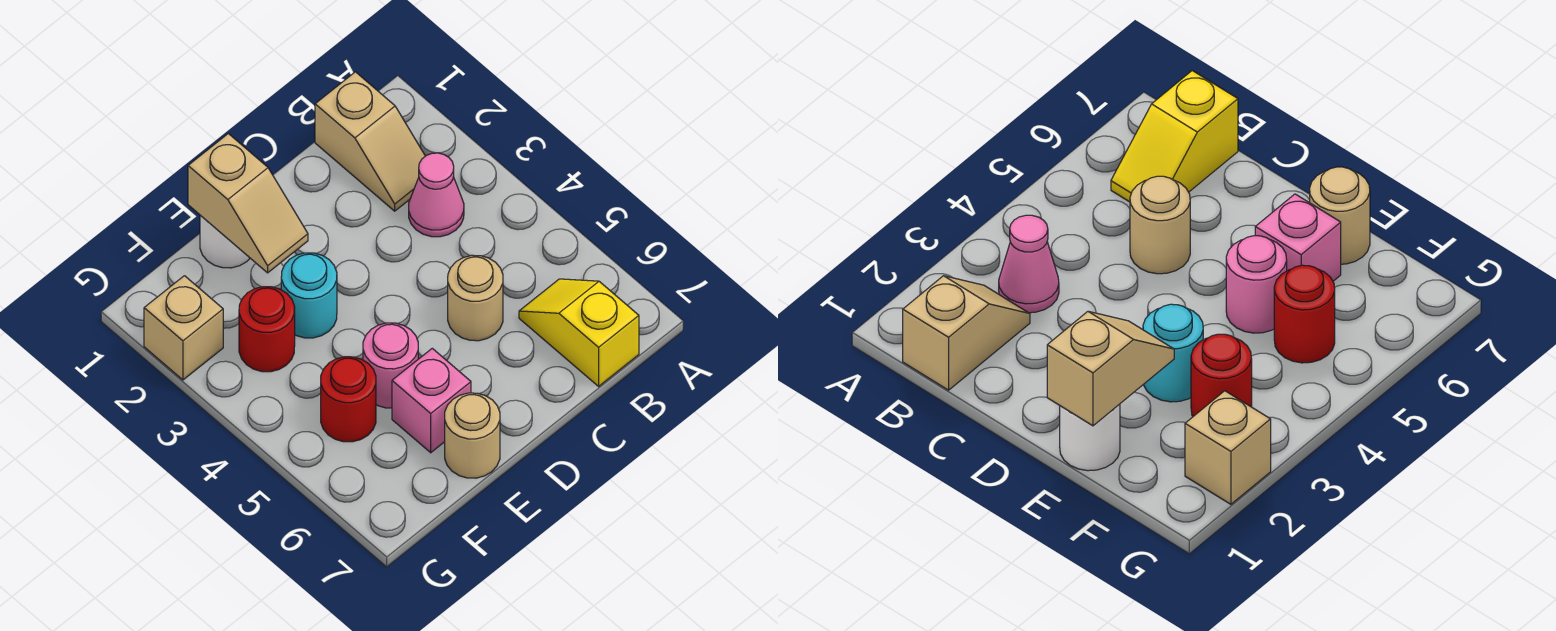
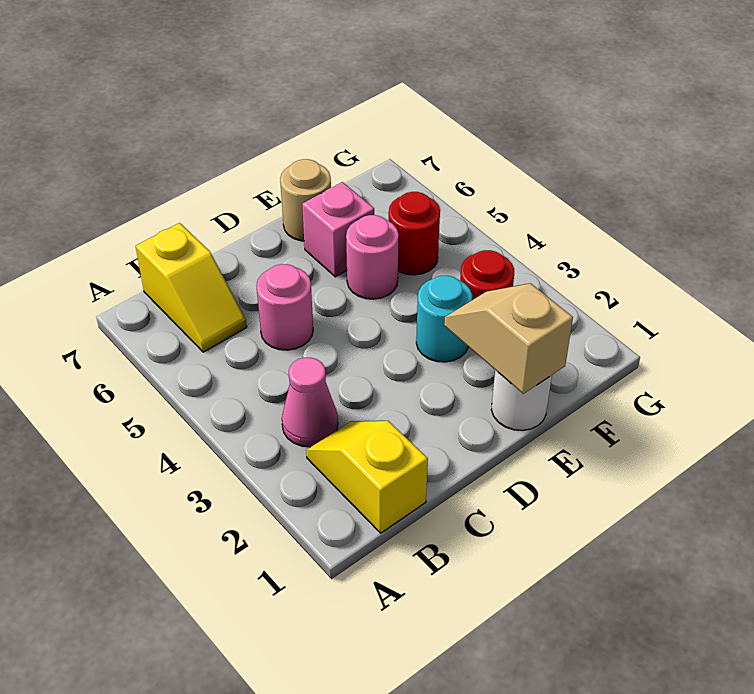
tan 1x2 slope [315,72,425,211] -> yellow 1x2 slope [306,421,428,533]
tan 1x1 round brick [448,255,503,341] -> pink 1x1 round brick [257,264,313,350]
tan 1x1 brick [144,276,223,380] -> none

